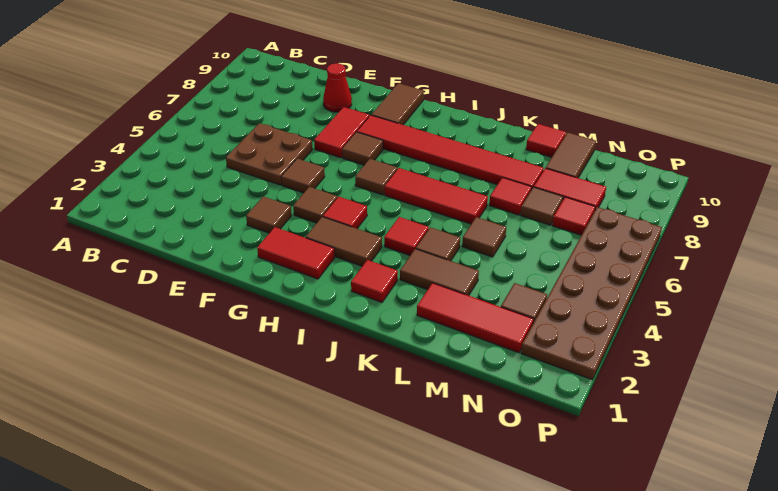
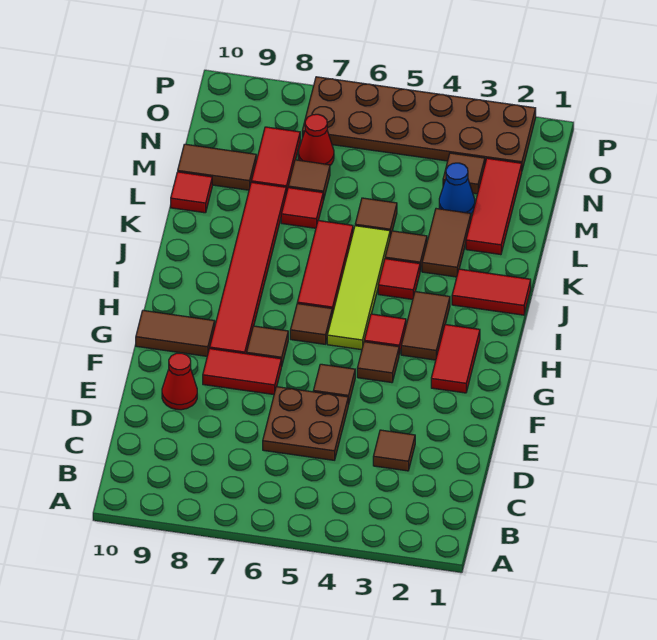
brown 1x1 tile [246,196,292,233] -> brown 1x1 tile moved to [373,430,415,471]
none -> lime 1x4 tile [327,226,390,350]
red 1x1 tile [351,260,398,302] -> red 1x2 tile [452,269,531,315]
none -> blue 1x1 cone [439,163,475,214]
red 1x1 tile [552,197,595,235] -> red 1x1 cone [298,114,334,165]

